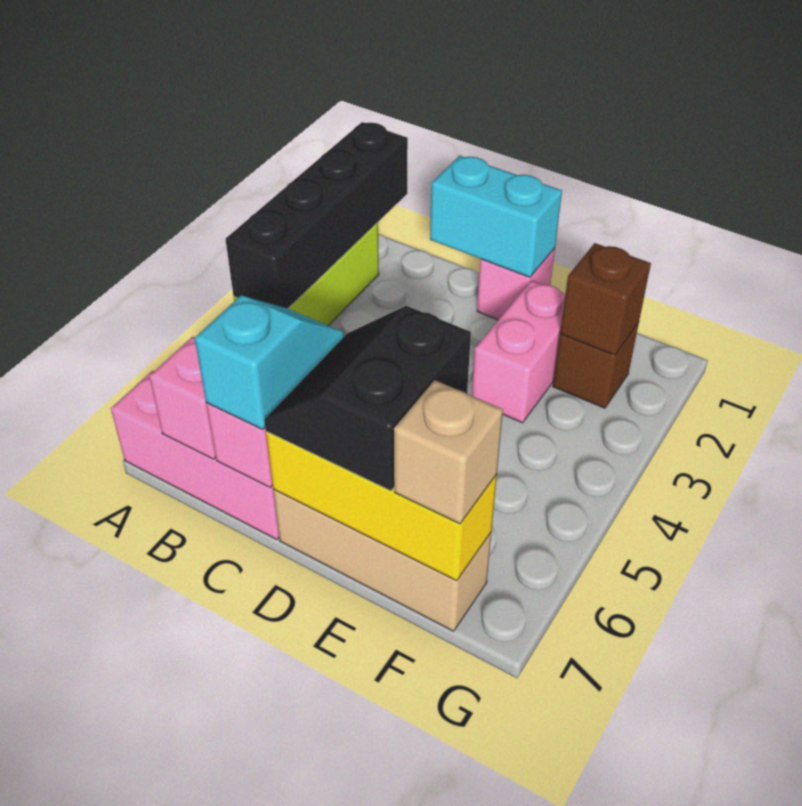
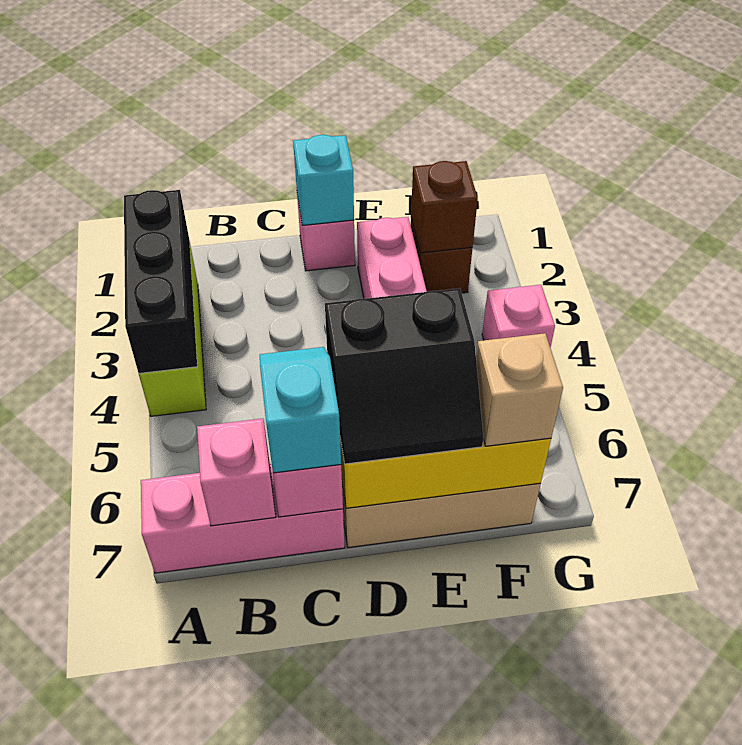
black 1x4 brick [226,122,408,309] -> black 1x3 brick [124,190,197,374]
cyan 1x2 brick [430,155,562,277] -> cyan 1x1 brick [293,135,354,225]
black 2x2 slope [264,306,471,491] -> black 2x2 slope turned to [325,288,483,464]
none -> pink 1x1 brick [482,285,555,348]

